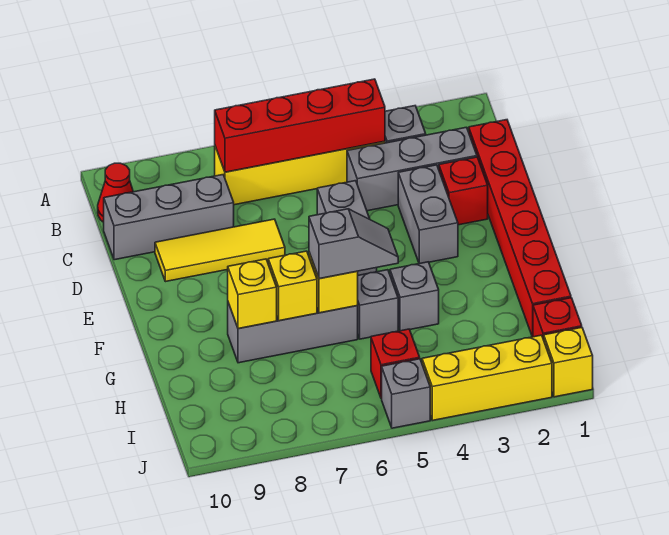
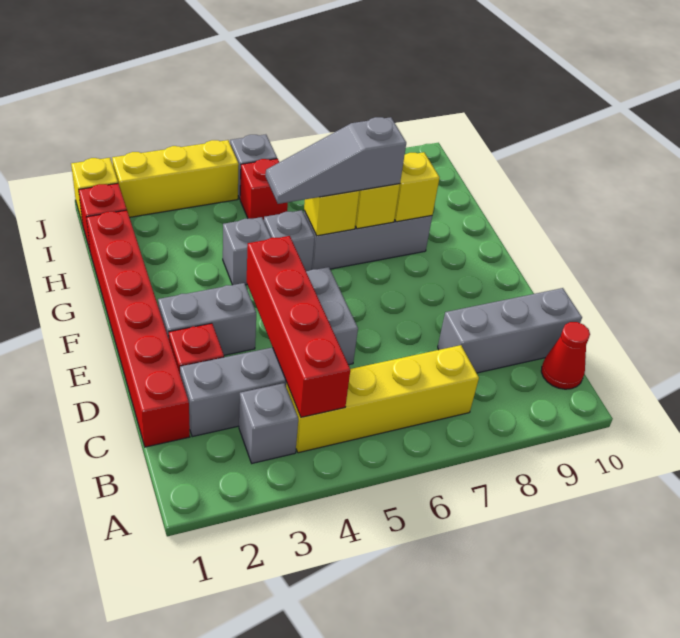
red 1x4 brick [215,79,385,172] -> red 1x4 brick turned to [247,236,350,417]
grey 1x2 brick [398,165,458,263] -> grey 1x2 brick turned to [158,283,256,355]
yellow 1x3 tile [155,219,285,282] -> none
grey 1x2 slope [309,209,398,279] -> grey 1x3 slope [266,117,406,204]

